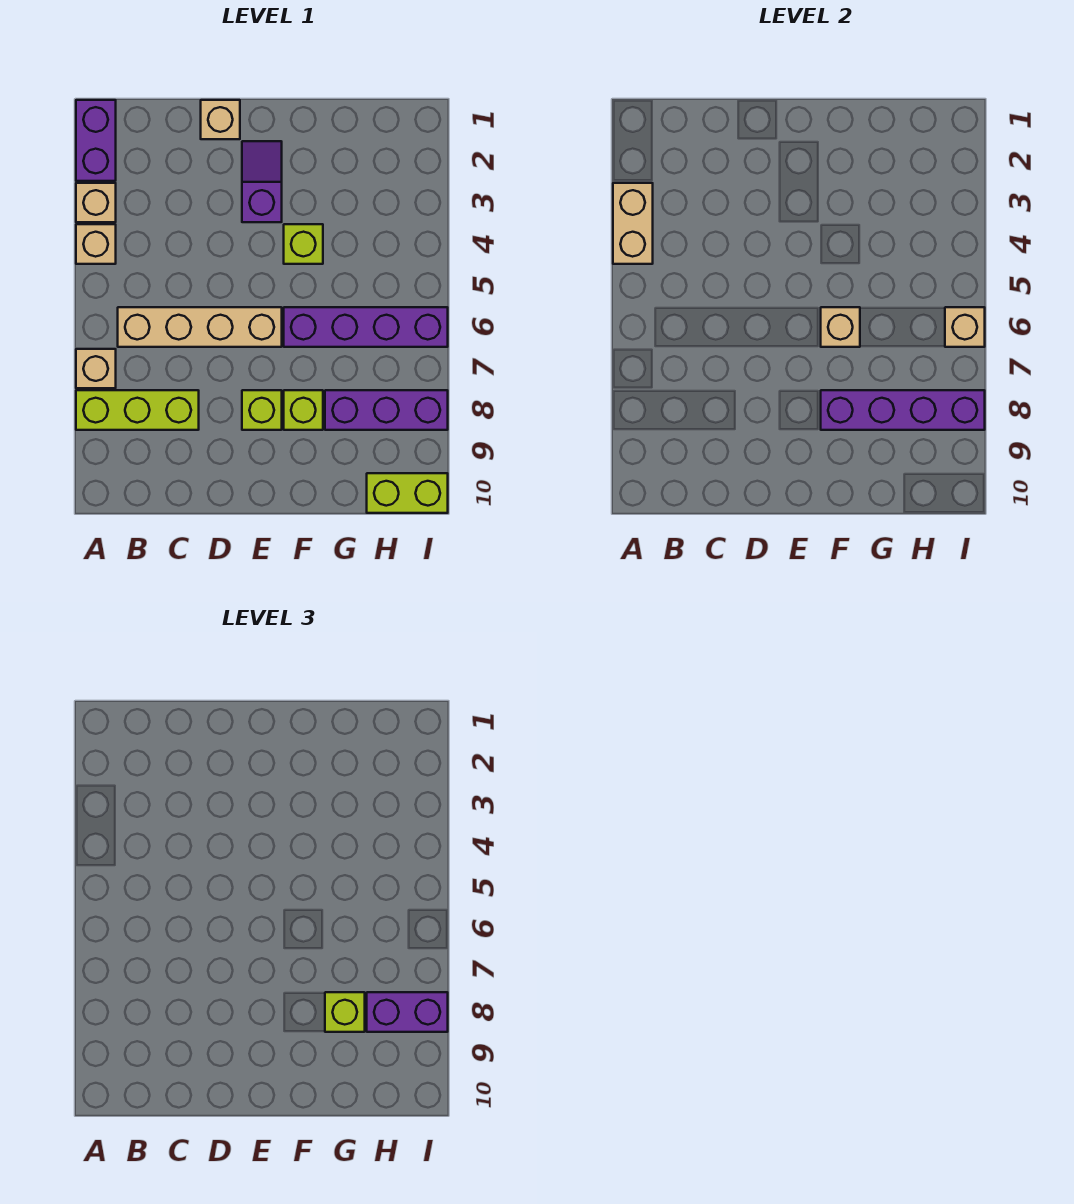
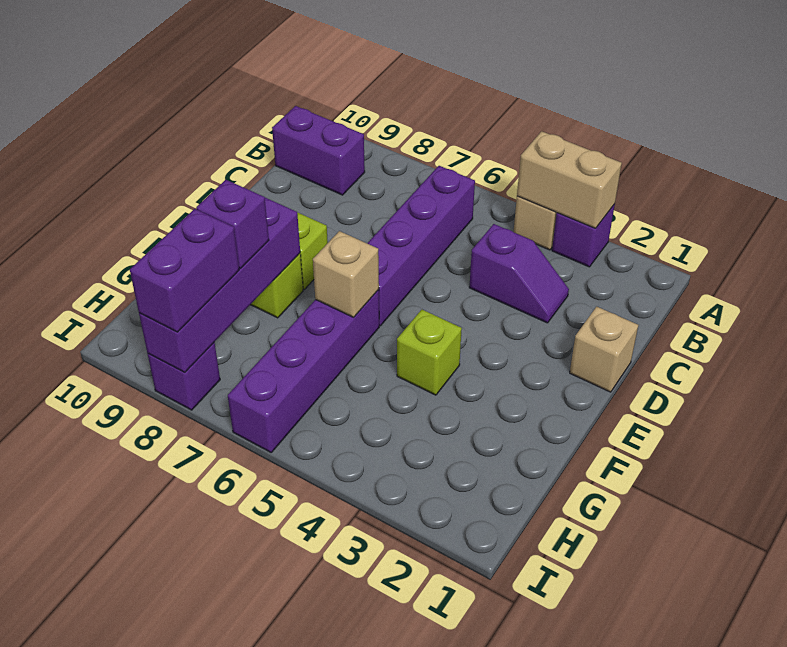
purple 1x2 brick [76,100,116,181] -> purple 1x2 brick moved to [272,106,365,195]
tan 1x1 brick [76,183,116,222] -> purple 1x1 brick [552,204,615,267]
tan 1x1 brick [76,349,116,388] -> none
lime 1x3 brick [76,390,199,430] -> none
tan 1x4 brick [118,307,282,347] -> purple 1x4 brick [367,166,475,326]
purple 1x2 slope [242,141,282,222] -> purple 1x2 slope moved to [469,224,569,323]
purple 1x3 brick [325,390,448,430] -> purple 1x1 brick [148,343,220,410]
lime 1x1 brick [325,992,365,1032] -> purple 1x1 brick [196,180,269,268]
lime 1x2 brick [367,473,448,513] -> none
tan 1x1 brick [945,307,985,347] -> none

